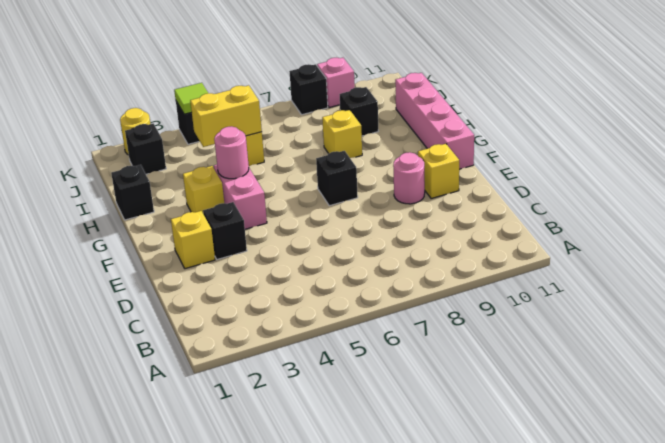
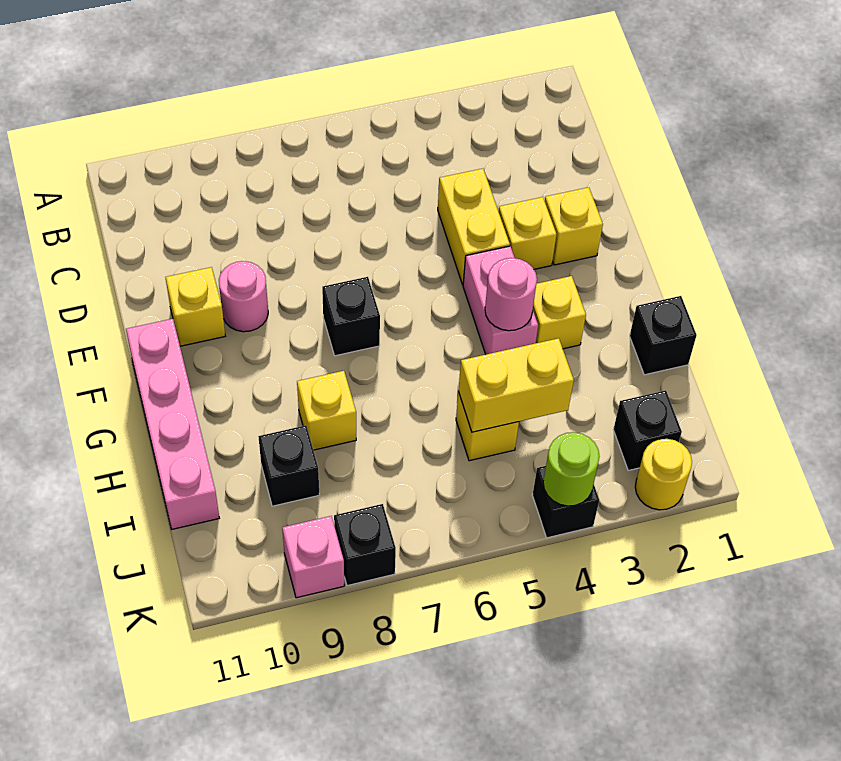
none -> yellow 1x2 brick [438,169,510,285]
black 1x1 brick [203,202,247,259] -> yellow 1x1 brick [498,197,557,269]
lime 1x1 tile [174,83,208,114] -> lime 1x1 round brick [543,432,600,506]

